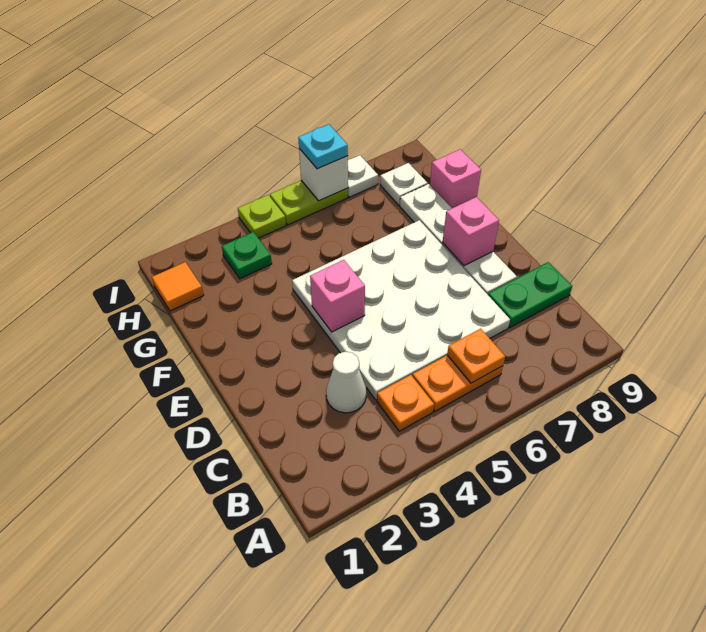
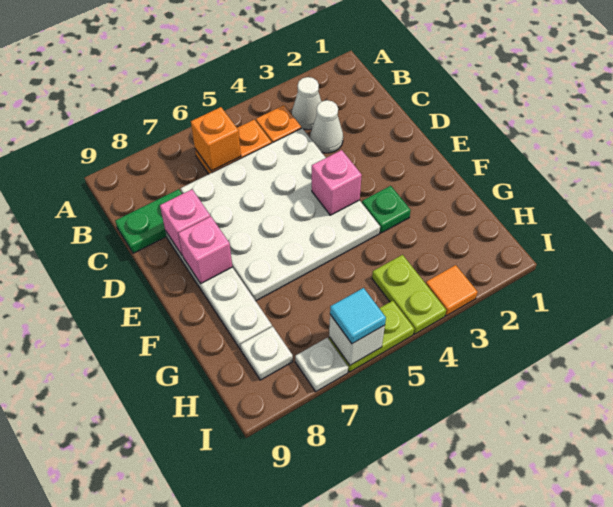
none -> white 1x1 cone [292,77,321,130]
orange 1x1 plate [447,329,505,383] -> orange 1x1 brick [191,107,241,171]
pink 1x1 brick [430,149,481,208] -> pink 1x1 brick moved to [160,190,210,256]
orange 1x1 tile [152,262,204,311] -> orange 1x1 tile moved to [426,265,478,316]
green 1x1 plate [222,232,272,279] -> green 1x1 plate moved to [362,186,411,233]
lime 1x1 plate [238,195,286,238] -> lime 1x2 plate [372,255,446,334]
cyan 1x1 plate [298,124,348,169] -> cyan 1x1 tile [330,288,386,344]

